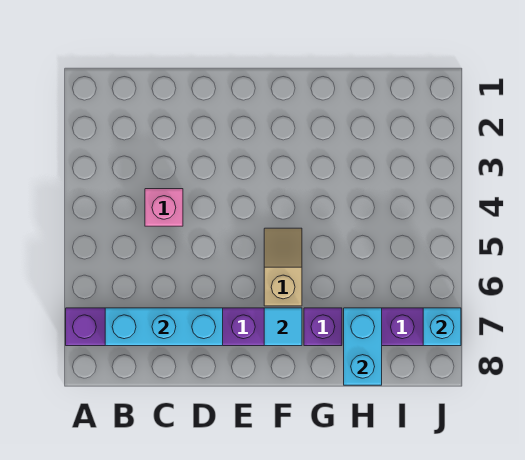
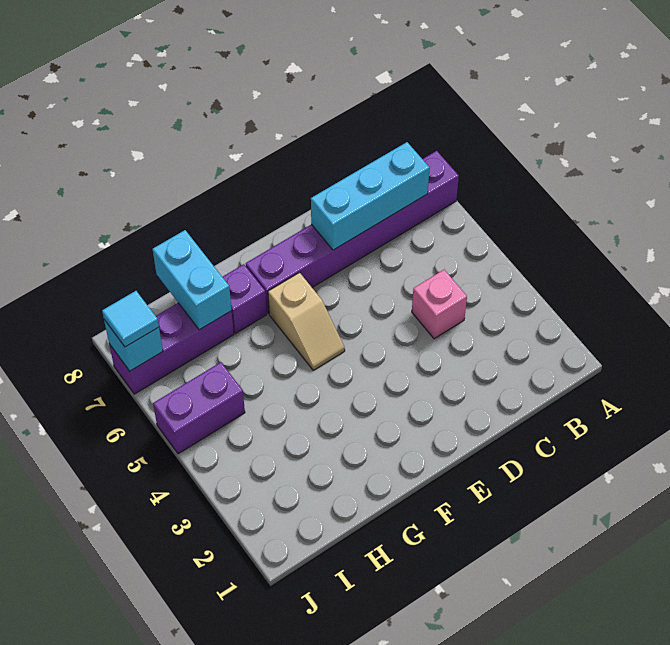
cyan 1x1 tile [264,308,302,346] -> cyan 1x1 tile moved to [102,291,159,347]
none -> purple 1x2 brick [153,362,245,454]

